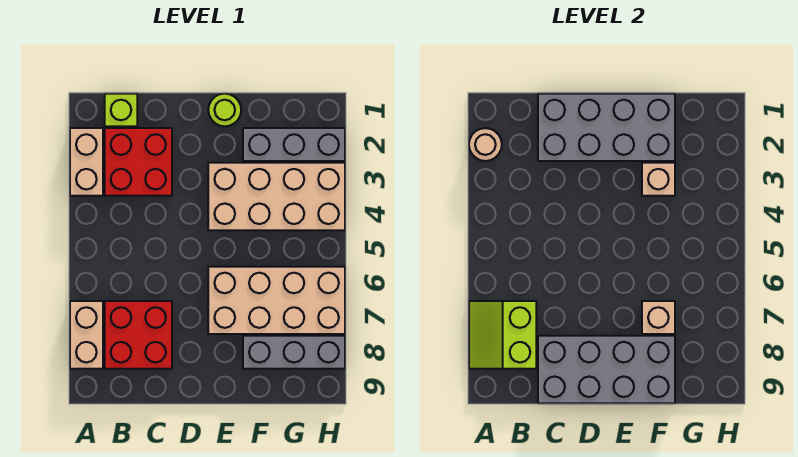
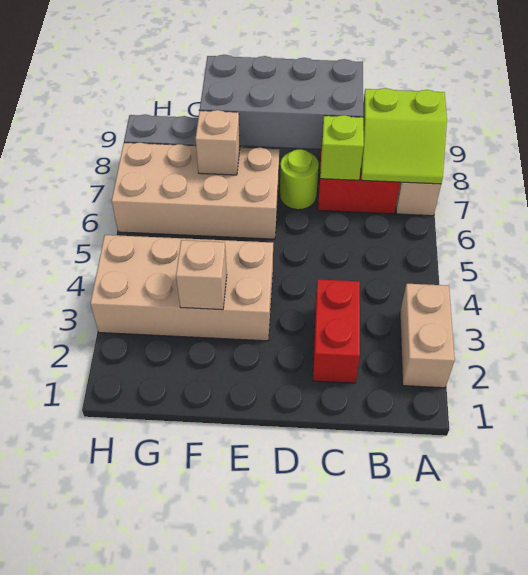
tan 1x1 round brick [469,128,502,161] -> none
lime 2x2 slope [469,301,536,369] -> lime 2x2 slope turned to [361,88,447,184]
lime 1x1 brick [105,94,137,126] -> lime 1x1 brick moved to [320,115,364,180]
red 2x2 brick [105,128,172,196] -> red 1x2 brick [313,279,360,383]
grey 2x4 brick [538,94,675,161] -> none
lime 1x1 round brick [208,94,241,126] -> lime 1x1 round brick moved to [280,149,319,210]
grey 1x3 brick [243,128,345,161] -> none

